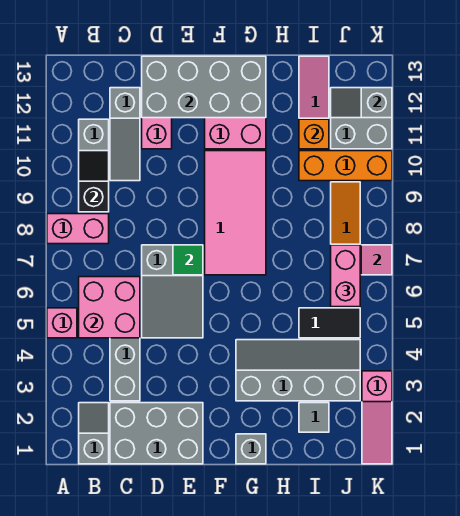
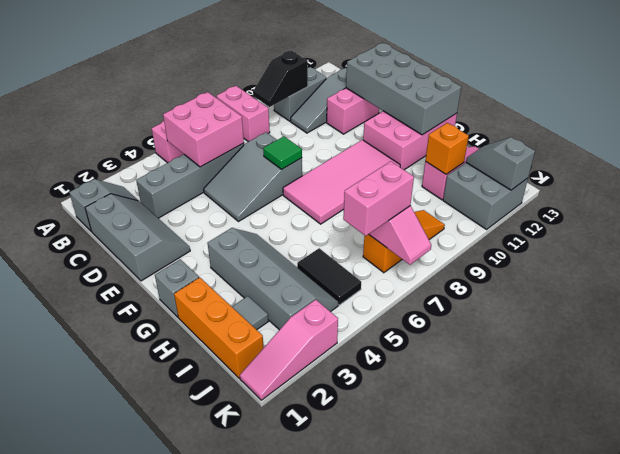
black 1x2 slope [79,151,109,212] -> black 1x2 slope turned to [253,51,308,107]
grey 2x3 brick [110,403,203,464] -> grey 2x3 slope [85,194,190,281]
orange 1x3 brick [299,151,392,181] -> orange 1x3 brick moved to [174,277,264,378]

